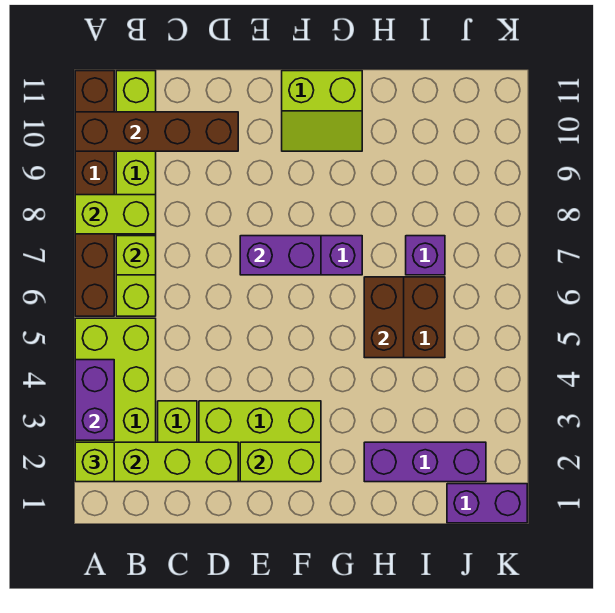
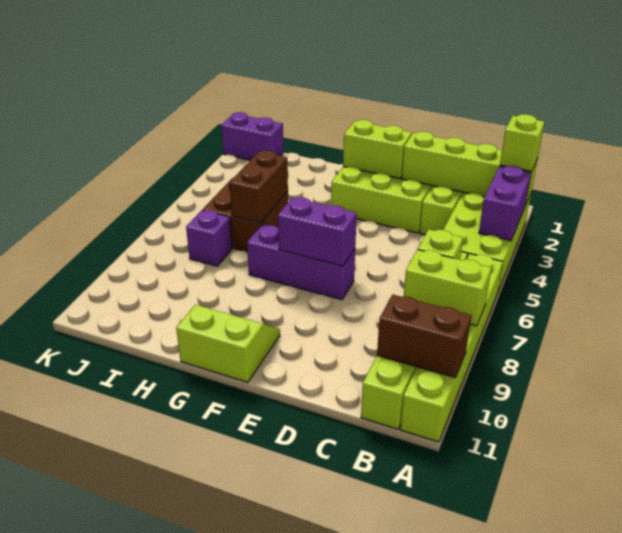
brown 1x6 brick [75,71,114,316] -> lime 1x6 brick [400,254,503,442]
brown 1x4 brick [75,112,238,151] -> brown 1x2 brick [377,295,471,378]
purple 1x3 brick [364,442,486,482] -> none

